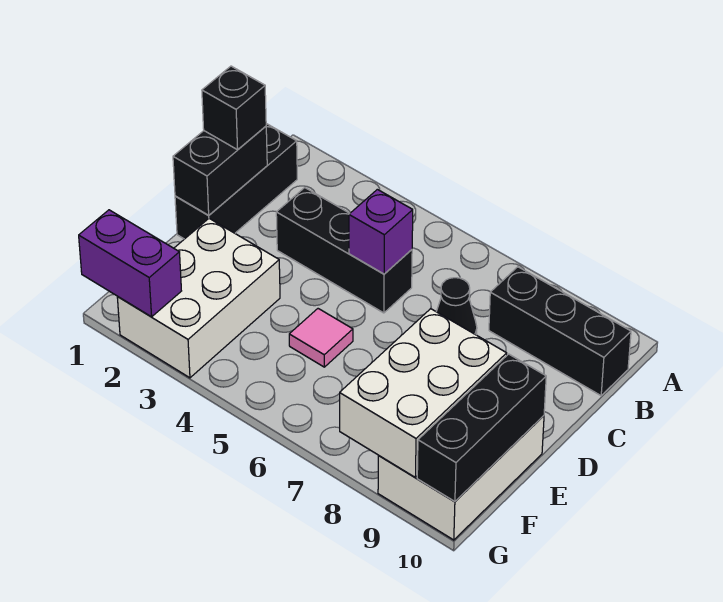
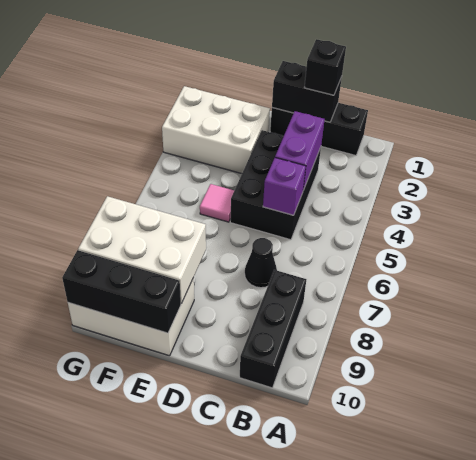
black 1x3 brick [276,188,412,313] -> black 2x3 brick [230,130,321,240]
purple 1x2 brick [79,210,181,317] -> purple 1x2 brick moved to [275,111,325,190]

